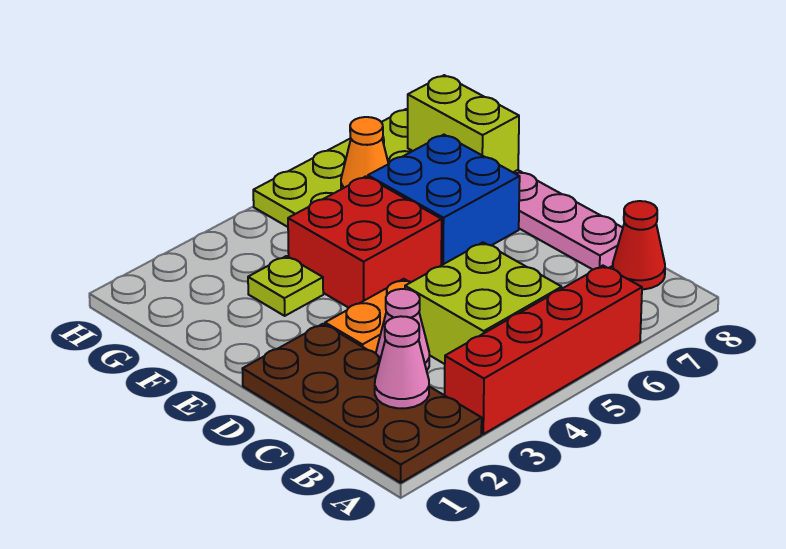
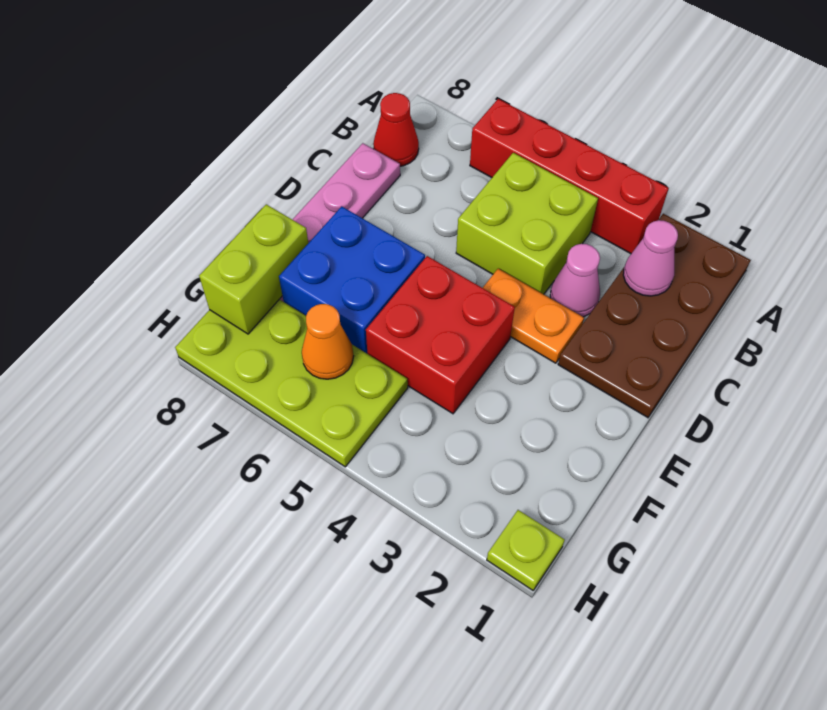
lime 1x1 plate [248,256,323,316] -> lime 1x1 plate moved to [487,510,565,590]

